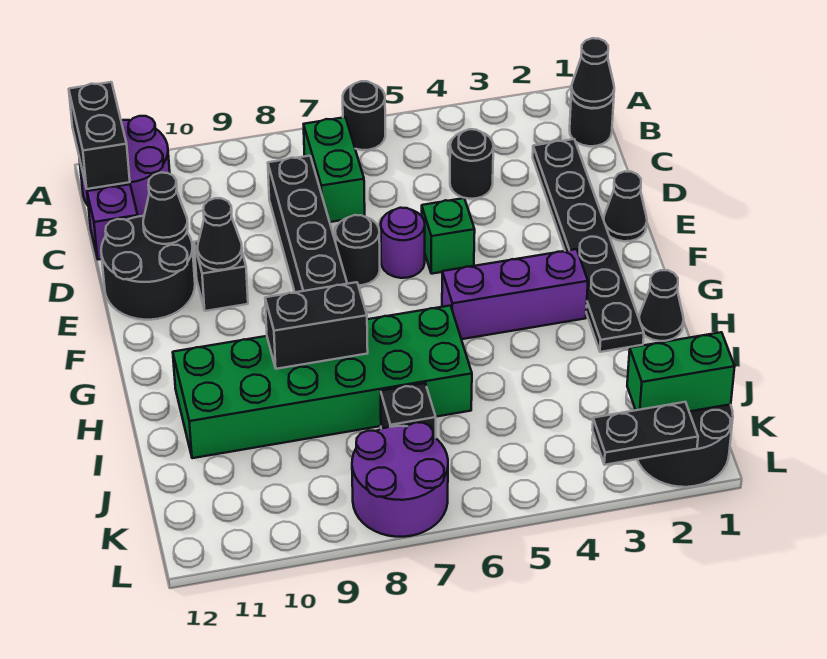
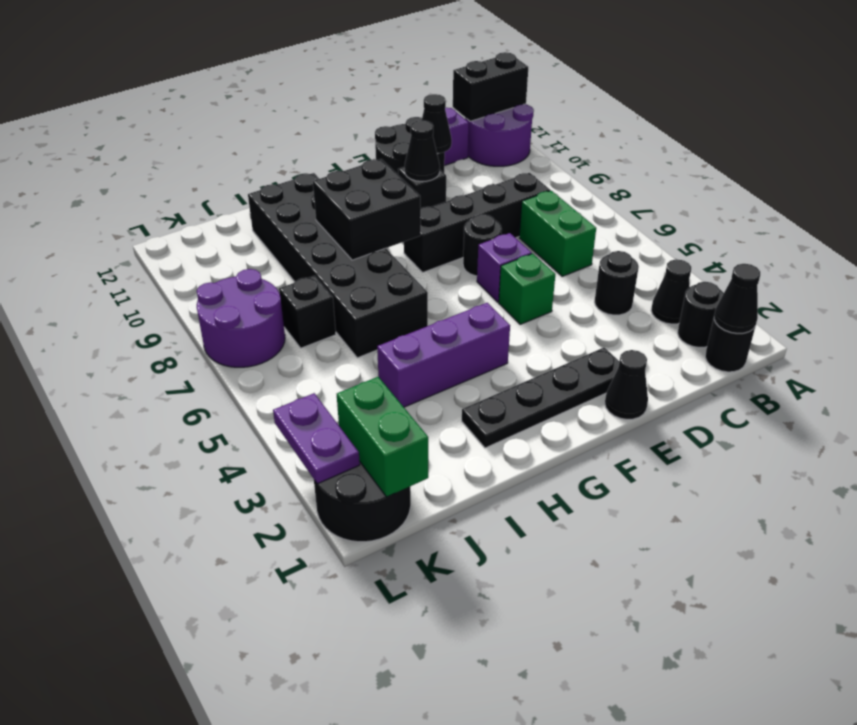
black 1x1 round brick [343,81,385,150] -> black 1x1 round brick moved to [678,282,724,347]
green 1x2 brick [304,117,365,222] -> green 1x2 brick turned to [519,191,596,276]
black 1x6 plate [533,139,644,352] -> black 1x4 plate [462,348,619,448]
purple 1x1 round brick [381,208,425,278] -> purple 1x1 brick [477,233,532,302]
purple 1x3 brick [442,249,588,339] -> purple 1x3 brick turned to [377,303,510,407]
black 1x1 cone [639,270,684,341] -> black 1x1 cone moved to [651,259,691,324]
green 2x6 brick [173,306,472,458] -> black 2x6 brick [248,173,428,358]
black 1x2 brick [265,282,368,369] -> black 2x2 brick [313,159,421,260]
black 1x2 plate [592,402,698,465] -> purple 1x2 plate [273,393,360,484]

